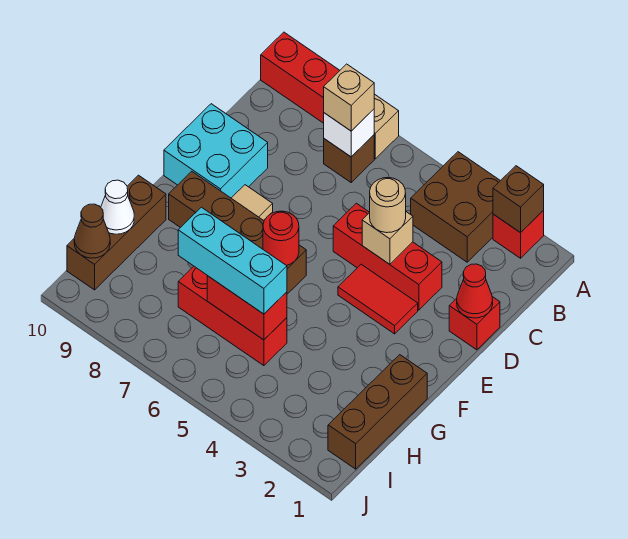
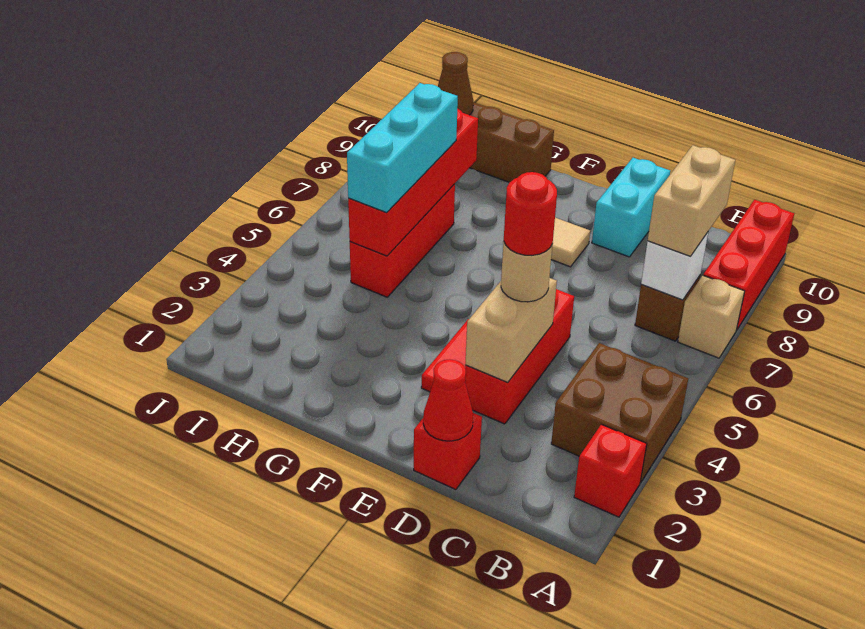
brown 1x1 brick [493,166,544,233] -> none
tan 1x1 brick [324,64,374,131] -> tan 1x2 brick [648,145,735,256]
tan 1x1 brick [362,212,413,264] -> tan 1x2 brick [465,278,557,383]
cyan 2x2 brick [164,104,268,198] -> cyan 1x2 brick [592,158,670,257]
brown 1x4 brick [169,171,306,294] -> none
red 1x1 round brick [263,211,299,266] -> red 1x1 round brick moved to [504,172,557,255]
brown 1x3 brick [328,355,427,469] -> none
red 1x2 brick [207,276,287,340] -> red 1x4 brick [348,108,478,256]
white 1x1 cone [101,180,134,234] -> none

